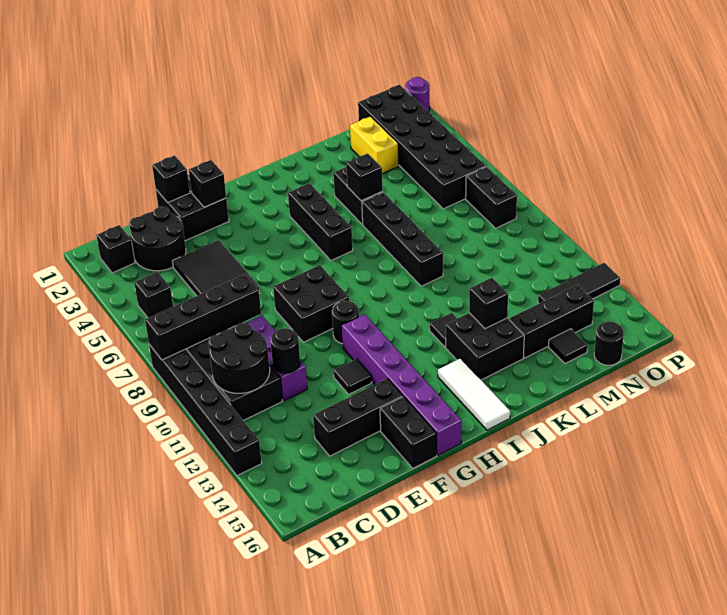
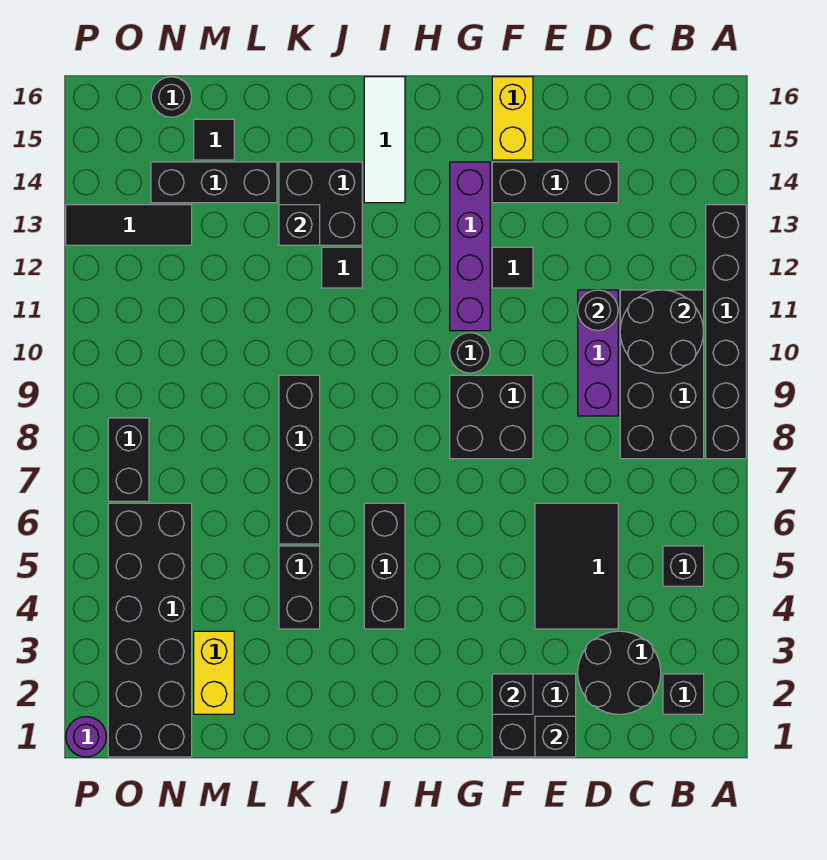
black 1x4 brick [145,274,261,360] -> none
black 1x2 brick [380,397,437,468] -> yellow 1x2 brick [492,77,533,160]
purple 1x6 brick [342,314,461,455] -> purple 1x4 brick [450,162,490,331]
black 1x1 brick [346,153,383,201] -> none

